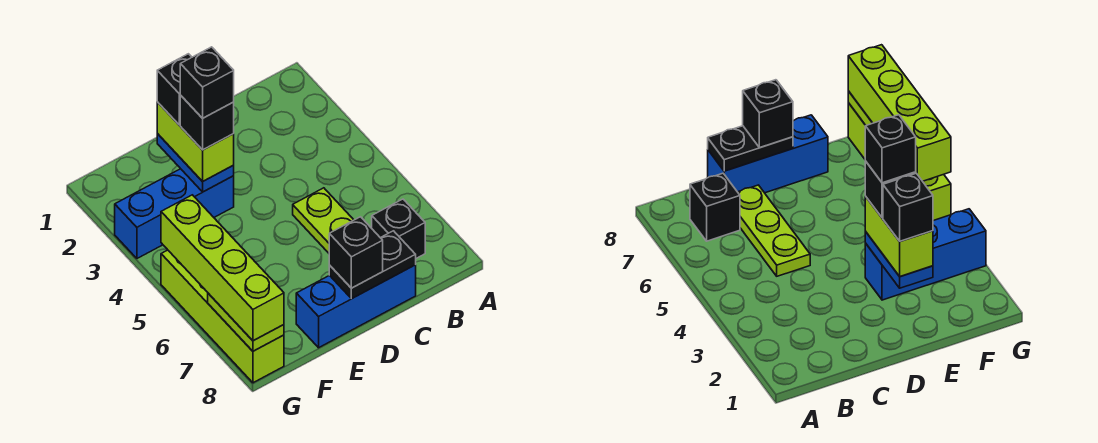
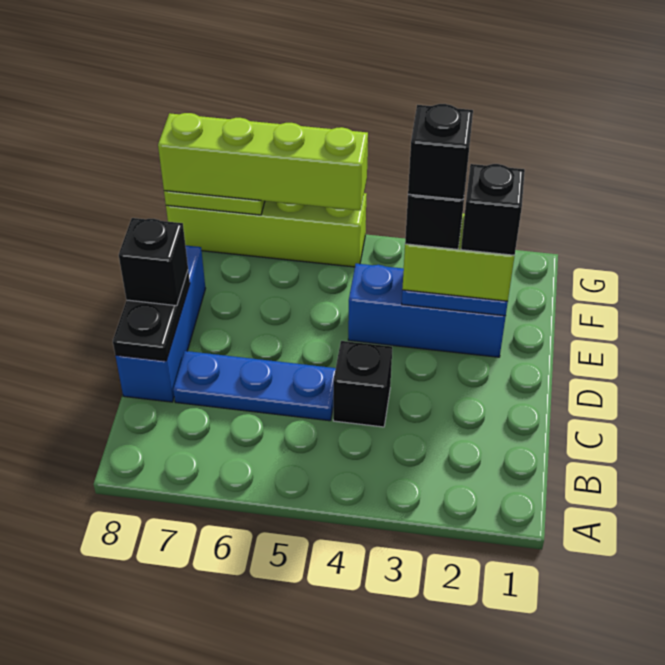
black 1x1 brick [372,199,425,258] -> black 1x1 brick moved to [333,341,392,427]
lime 1x3 plate [293,188,353,253] -> blue 1x3 plate [173,351,336,421]
blue 1x3 brick [115,169,234,258] -> blue 1x3 brick turned to [348,264,506,357]

